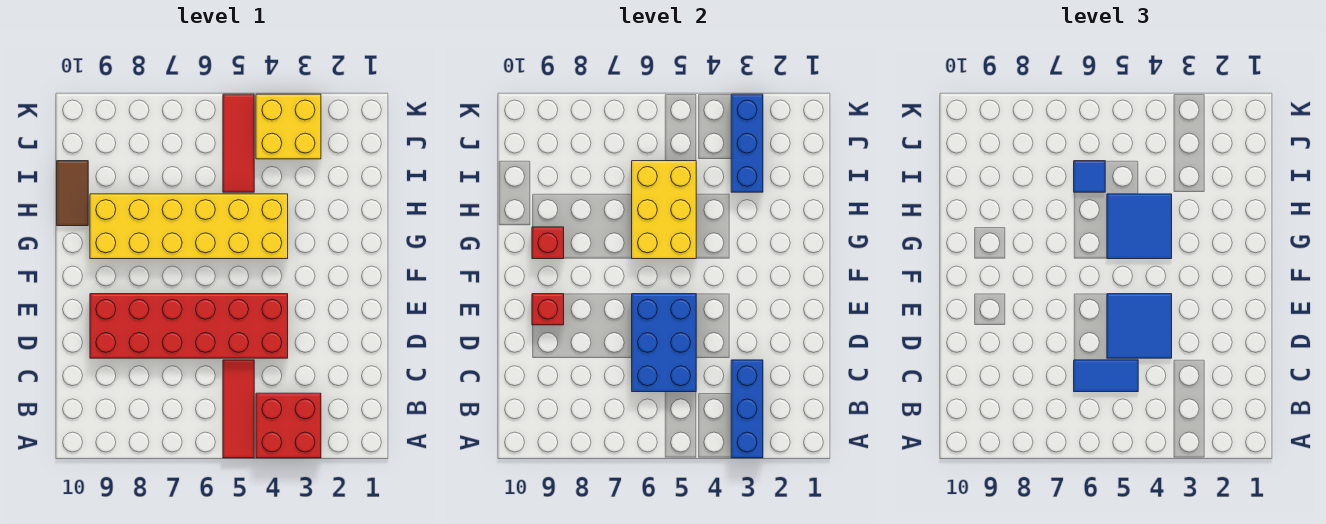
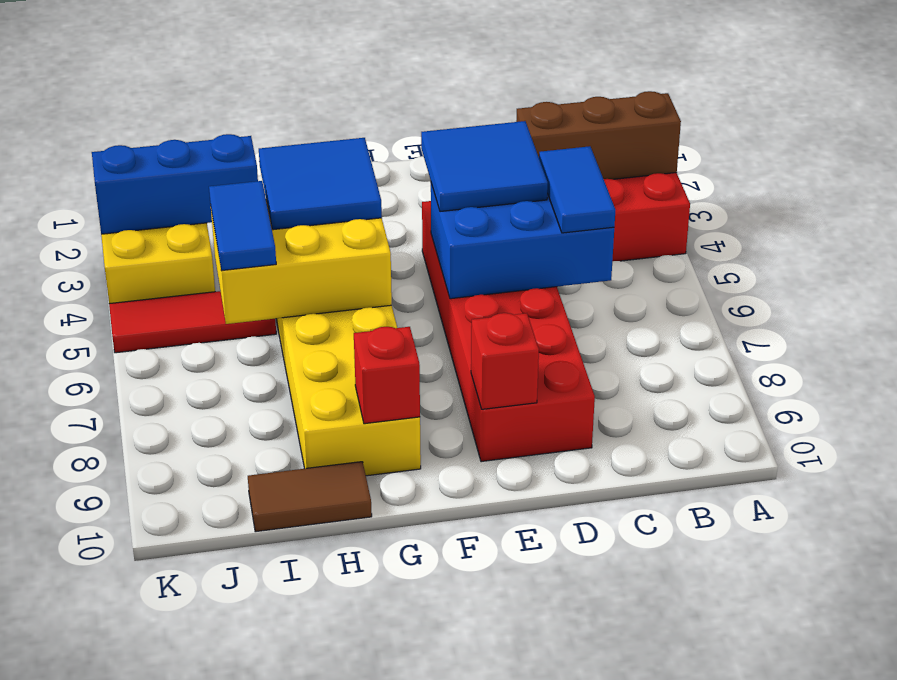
blue 1x3 brick [731,360,763,458] -> brown 1x3 brick [516,91,681,179]
red 1x3 tile [223,360,254,458] -> none
blue 1x1 tile [1074,161,1105,192] -> blue 1x2 tile [209,181,276,271]

